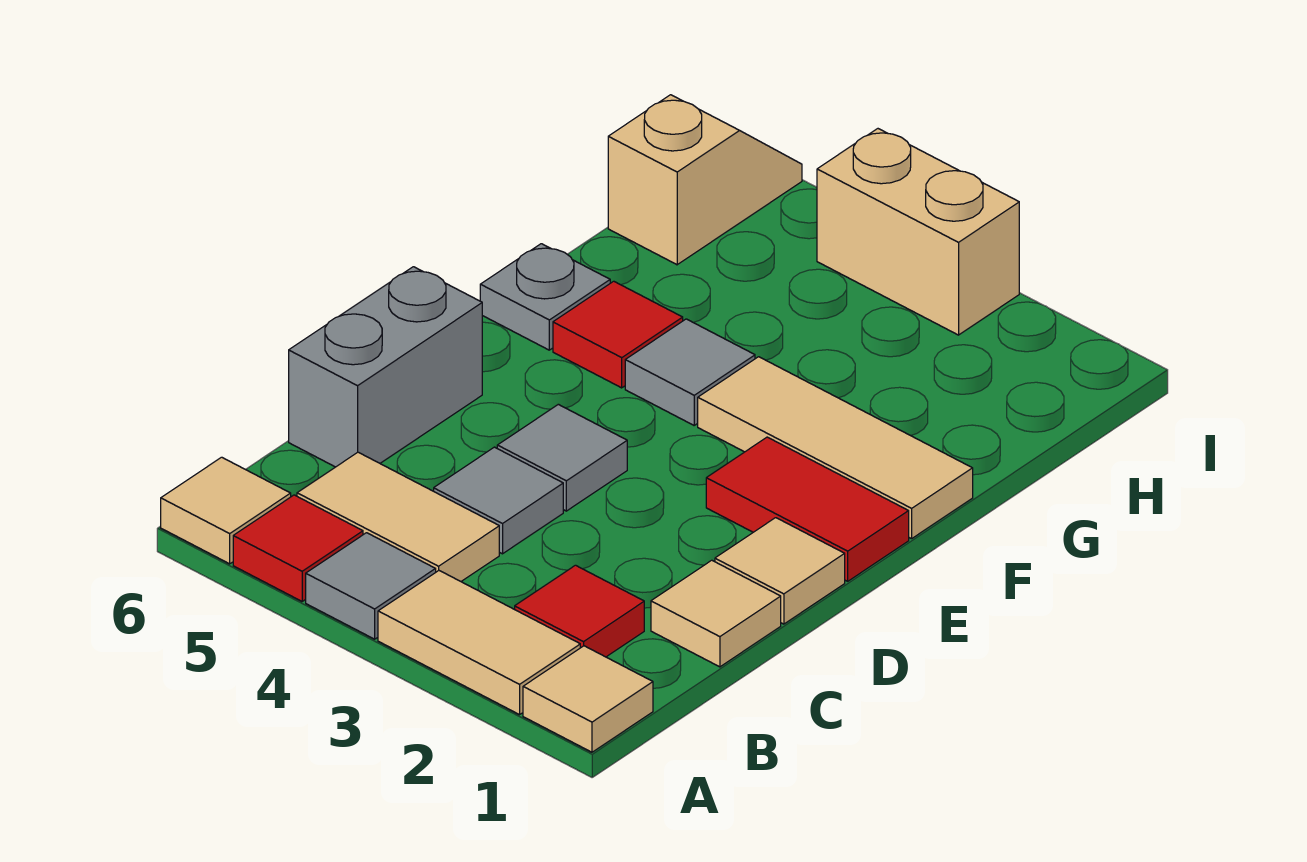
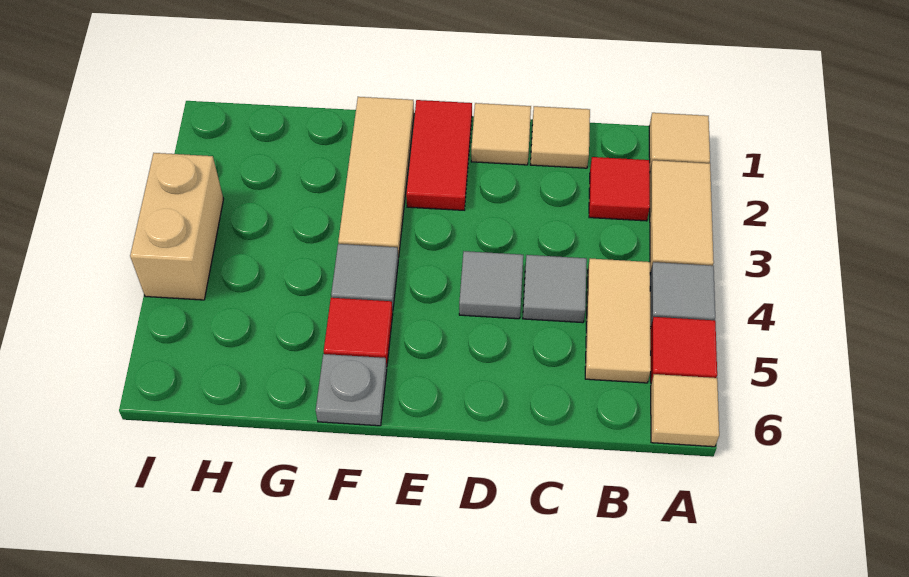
grey 1x2 brick [289,267,482,467] -> none
tan 1x2 slope [608,95,802,265] -> none

